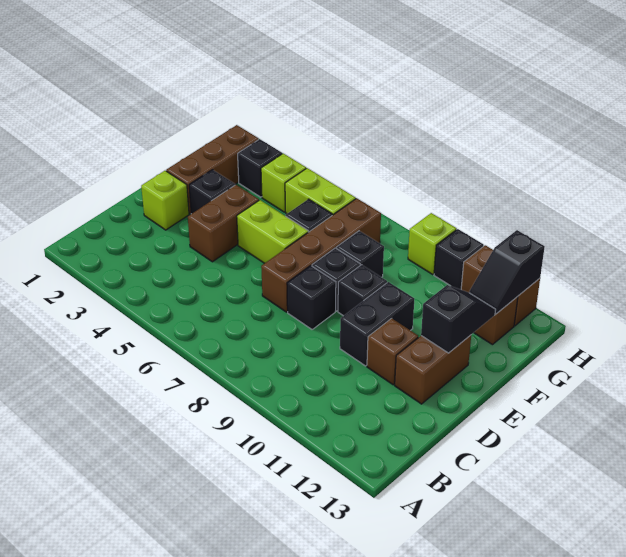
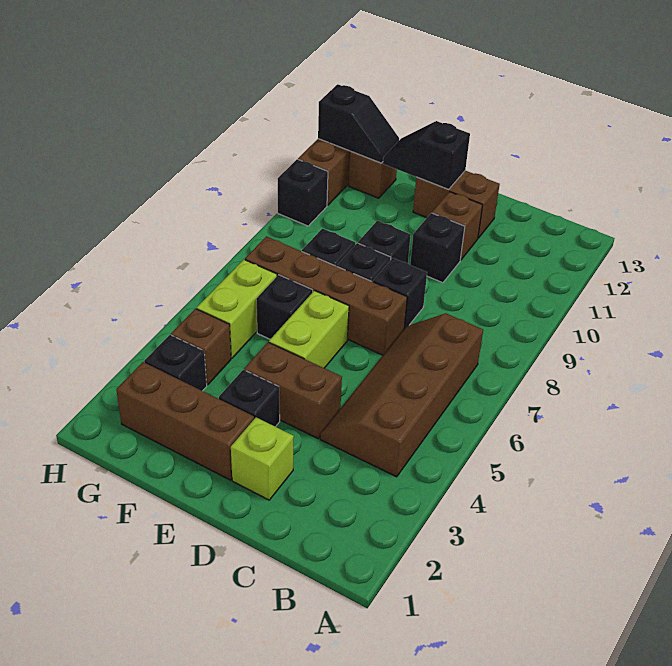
none -> brown 2x4 slope [320,313,483,477]
black 1x2 brick [340,282,414,366] -> black 1x1 brick [410,213,465,283]
lime 1x1 brick [261,153,306,212] -> brown 1x1 brick [171,309,231,385]
lime 1x1 brick [408,213,457,275] -> none

